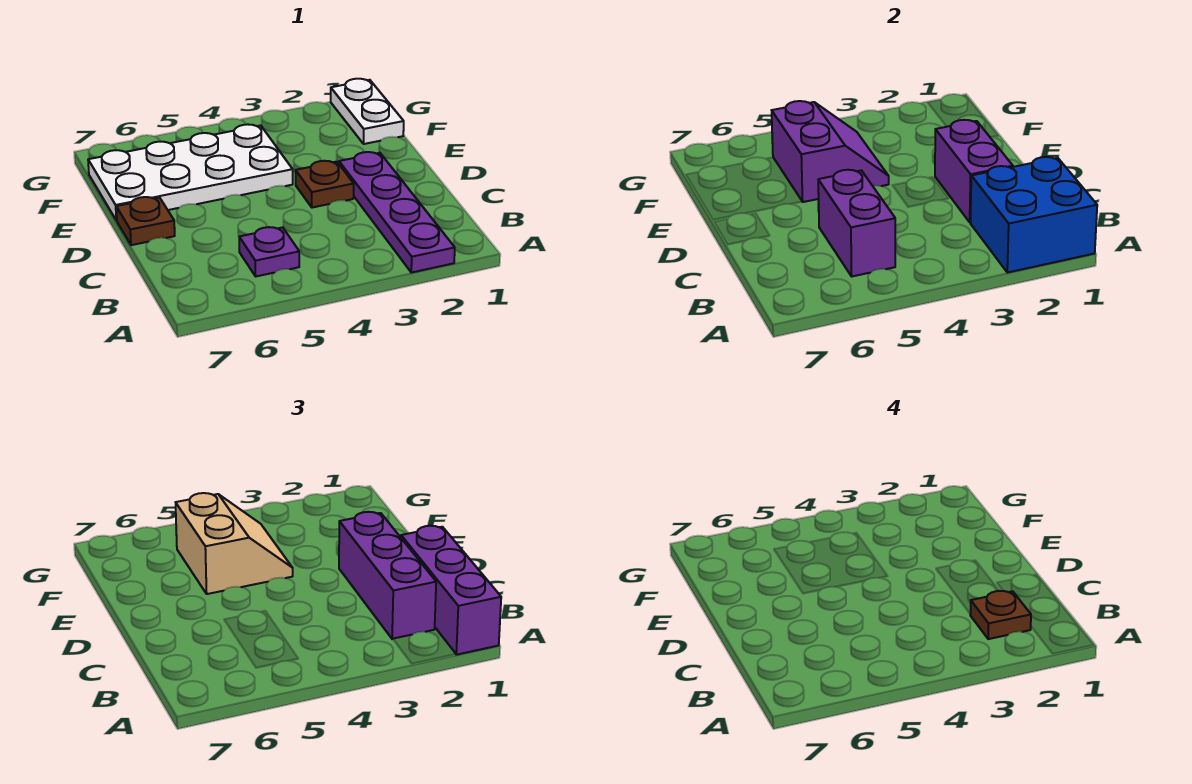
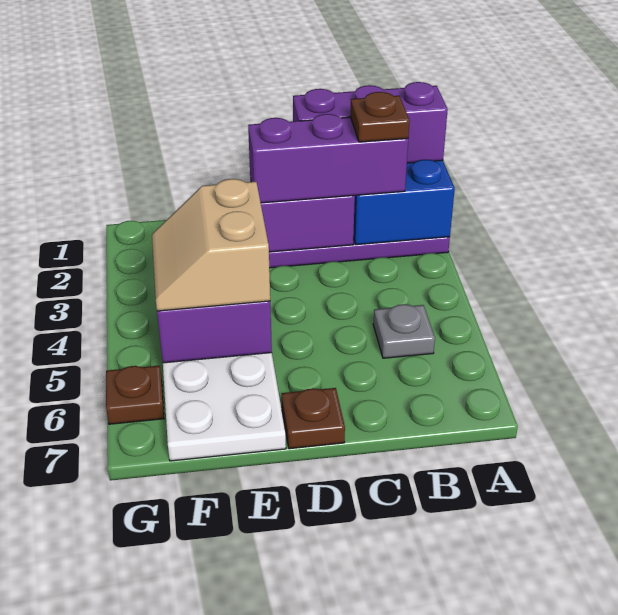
purple 1x1 plate [239,227,299,276] -> grey 1x1 plate [373,304,435,358]
purple 1x2 brick [818,170,895,276] -> none
brown 1x1 plate [296,161,354,208] -> brown 1x1 plate moved to [106,366,164,424]
tan 2x2 slope [176,493,293,594] -> tan 2x2 slope turned to [152,179,270,311]
white 1x2 plate [331,79,404,144] -> none

